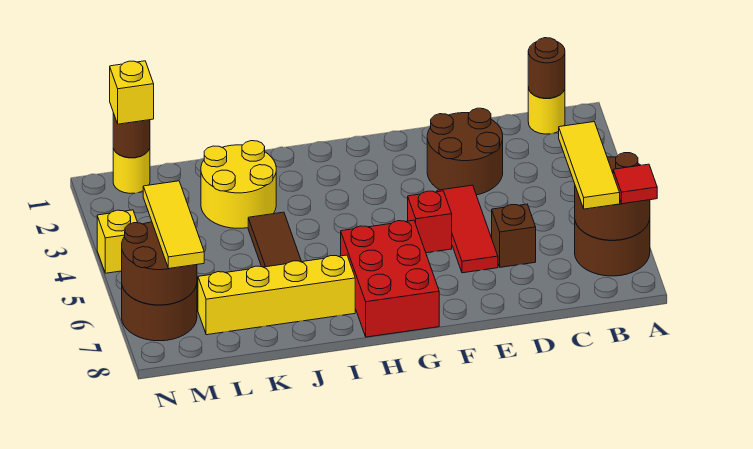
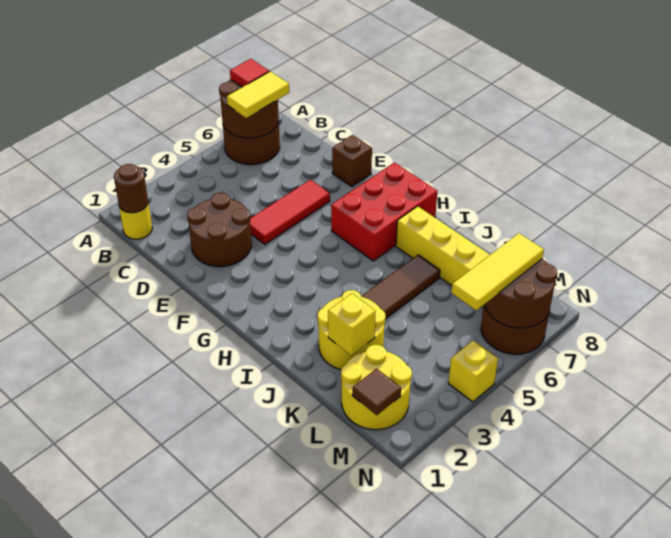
yellow 1x3 tile [559,122,620,209] -> yellow 1x2 tile [227,71,289,118]
brown 1x1 brick [492,204,536,267] -> brown 1x1 brick moved to [332,135,372,187]
red 1x1 brick [408,191,452,253] -> none
yellow 1x1 round brick [113,148,150,193] -> yellow 2x2 round brick [341,345,412,430]
brown 1x1 round brick [113,113,150,158] -> brown 1x1 tile [352,369,401,415]
yellow 1x1 brick [110,61,154,124] -> yellow 1x1 brick moved to [328,293,375,355]

